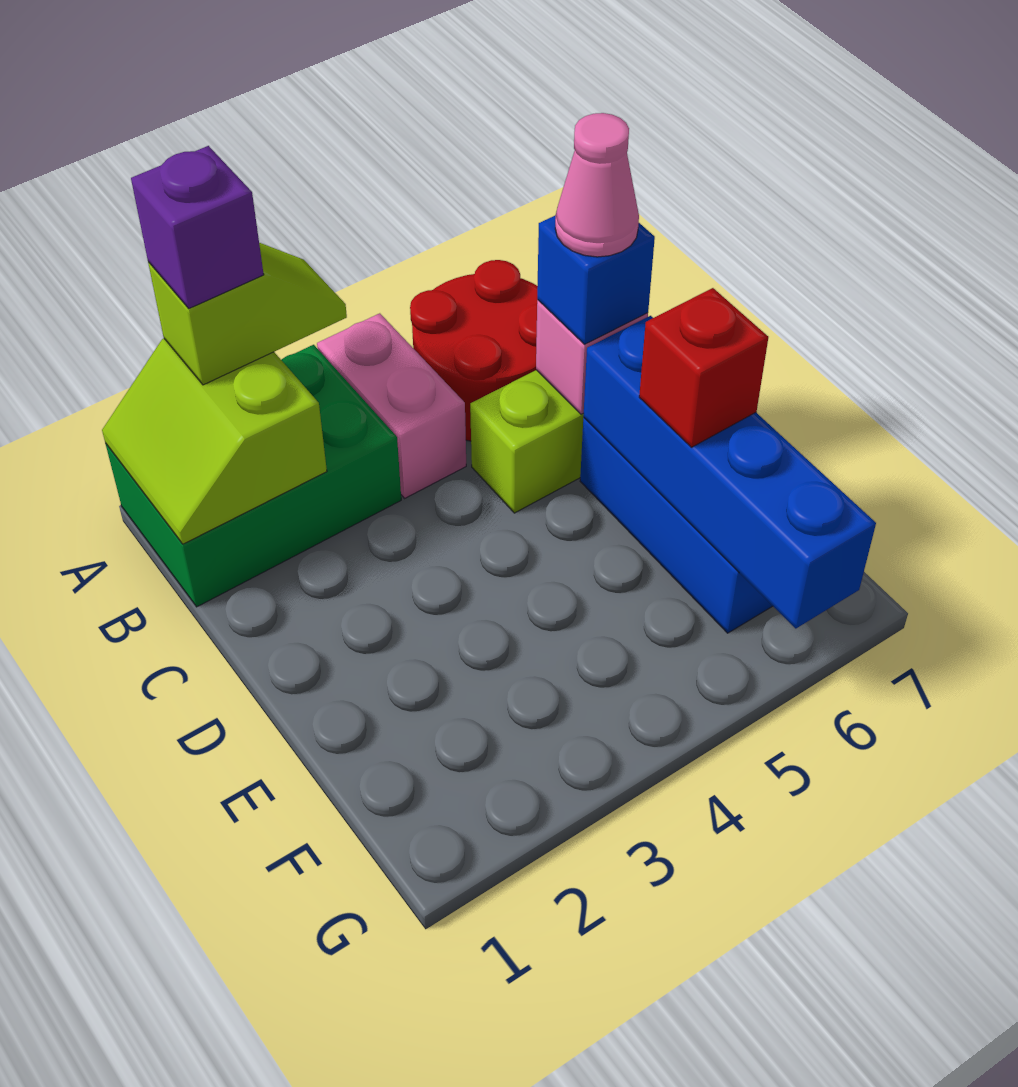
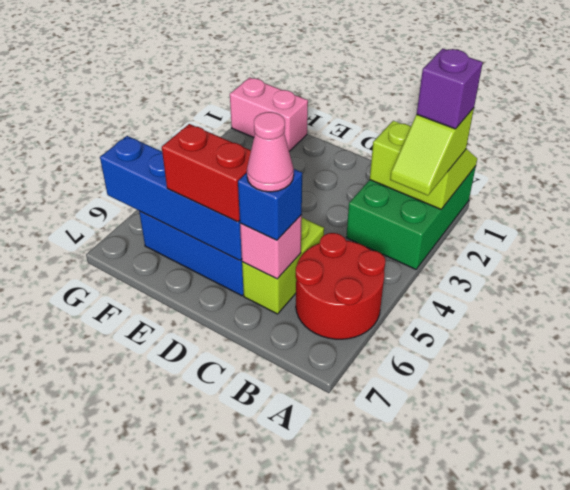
pink 1x2 brick [317,313,466,498] -> pink 1x2 brick moved to [230,77,308,151]
red 1x1 brick [639,288,768,447] -> red 1x2 brick [162,124,251,222]

